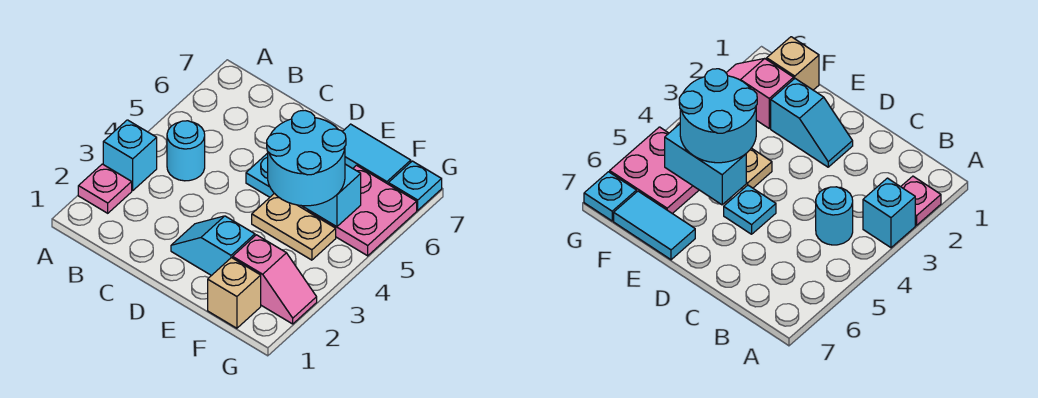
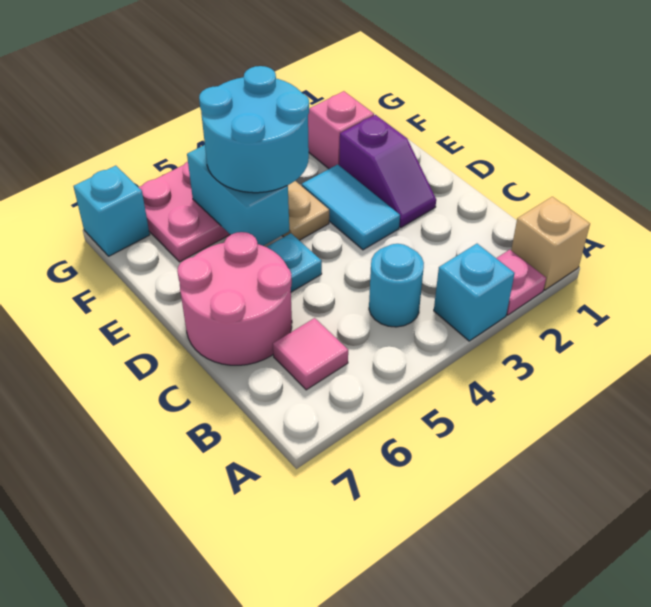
none -> pink 1x1 tile [273,318,348,390]
none -> pink 2x2 round brick [177,232,292,365]
cyan 1x2 slope [171,216,255,276] -> purple 1x2 slope [339,115,436,228]
cyan 1x2 tile [342,124,411,184] -> cyan 1x2 tile moved to [302,164,400,250]
tan 1x1 brick [208,258,261,328] -> tan 1x1 brick moved to [511,197,590,290]
cyan 1x1 plate [388,161,442,210] -> cyan 1x1 brick [73,166,150,256]

